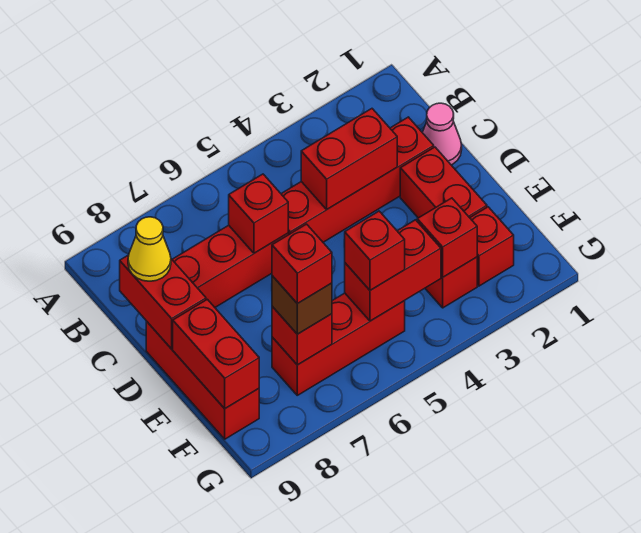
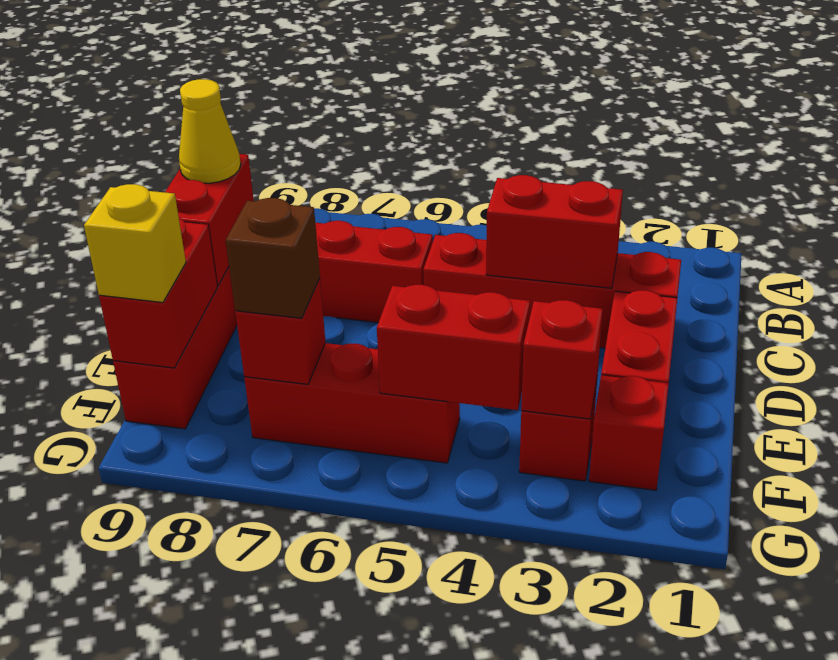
pink 1x1 cone [422,103,462,165] -> none
red 1x1 brick [229,174,288,253] -> none
red 1x1 brick [344,211,405,290] -> none
red 1x1 brick [272,224,332,304] -> none
none -> yellow 1x1 brick [84,184,186,302]

